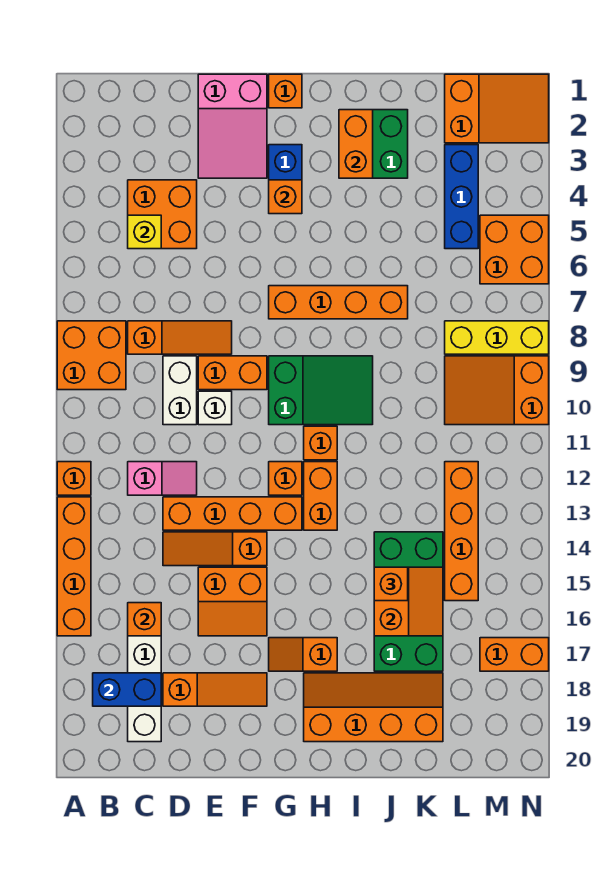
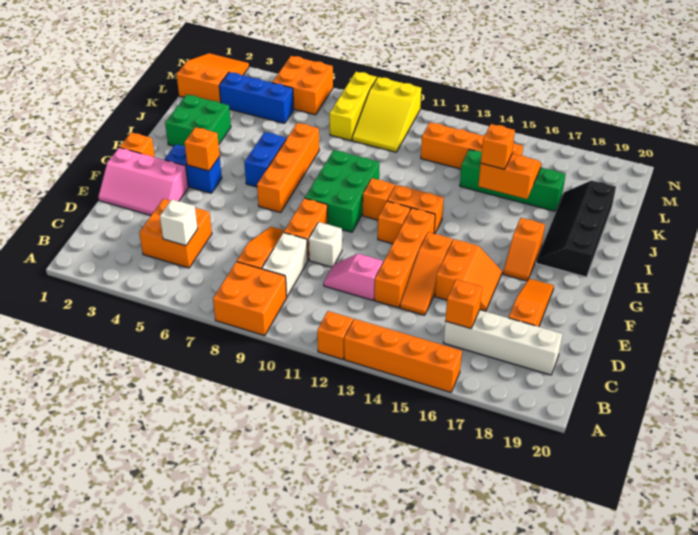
blue 1x2 brick [93,673,161,706] -> blue 1x2 brick moved to [244,132,286,187]
yellow 1x1 brick [128,215,161,249] -> white 1x1 brick [160,199,198,246]
pink 1x2 slope [128,462,197,495] -> pink 1x2 slope turned to [324,254,383,300]
white 1x2 brick [163,356,197,425] -> white 1x2 brick turned to [262,233,308,296]
pink 2x3 slope [198,74,267,178] -> pink 2x3 slope turned to [98,148,188,215]
green 2x3 slope [269,356,373,425] -> green 2x3 brick [305,150,380,232]
orange 2x4 slope [304,673,443,742] -> black 2x4 slope [536,180,616,277]
orange 1x2 brick [339,110,373,178] -> none
green 2x4 brick [374,532,443,671] -> green 1x4 brick [460,149,566,211]
orange 2x3 slope [445,356,549,425] -> yellow 2x3 slope [352,77,421,152]
orange 1x2 brick [480,638,549,671] -> none

